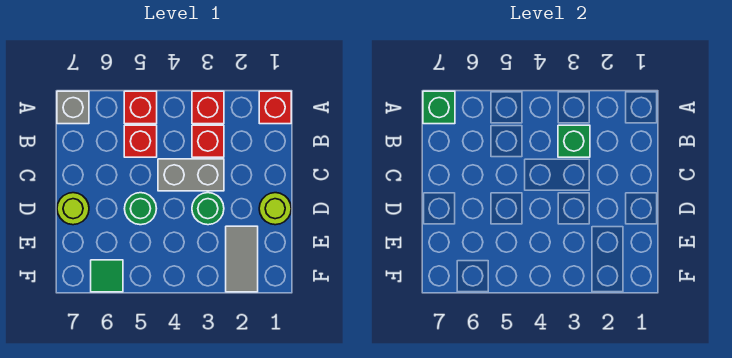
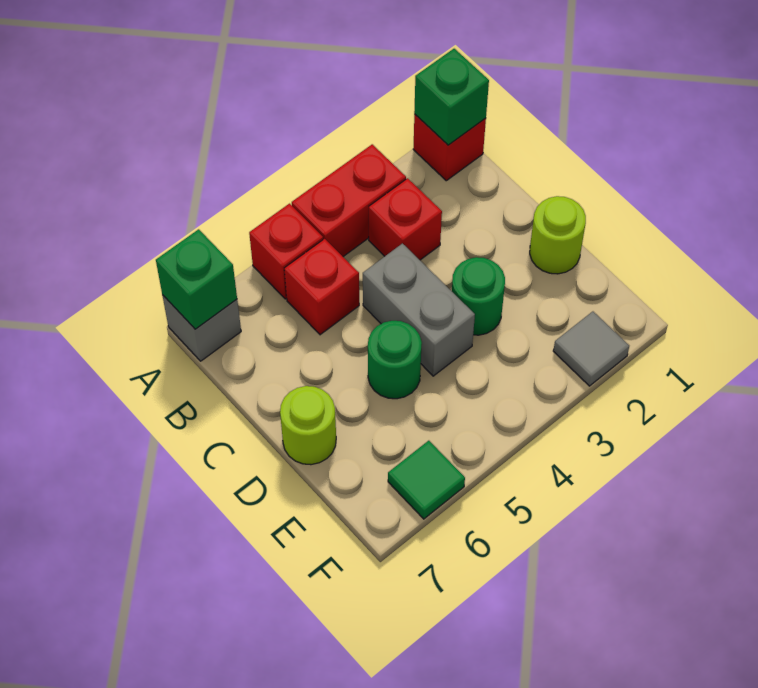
red 1x1 brick [192,91,224,124] -> red 1x2 brick [292,144,406,257]
green 1x1 brick [558,125,590,157] -> green 1x1 brick moved to [414,49,489,145]
grey 1x2 brick [158,159,224,191] -> grey 1x2 brick turned to [363,243,475,376]
grey 1x2 tile [226,226,258,292] -> grey 1x1 tile [553,312,629,386]

